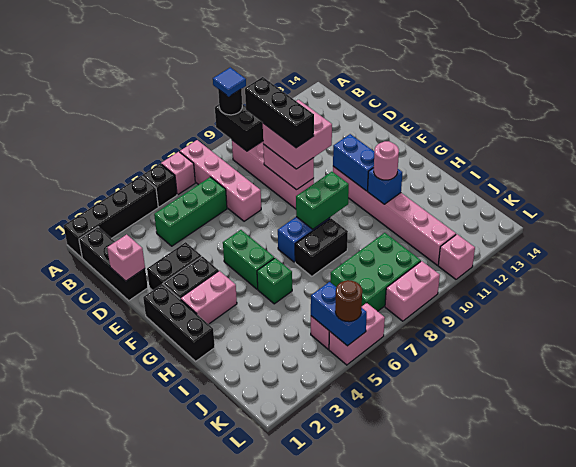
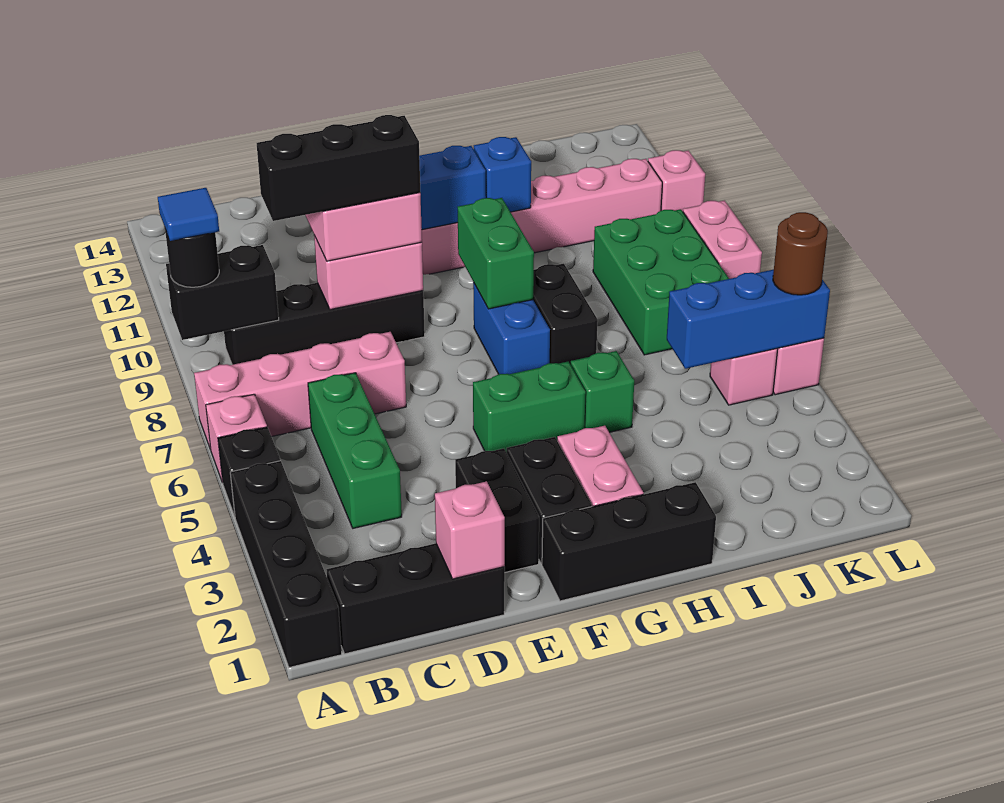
pink 1x4 brick [232,140,314,209] -> black 1x4 brick [224,283,425,365]
pink 1x1 round brick [374,141,399,180] -> none
blue 1x2 brick [311,282,367,346] -> blue 1x3 brick [667,269,830,369]

